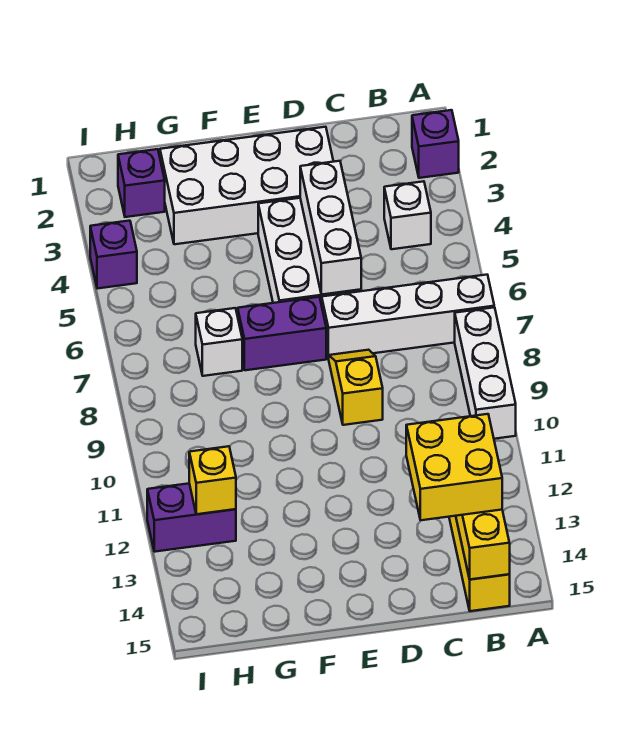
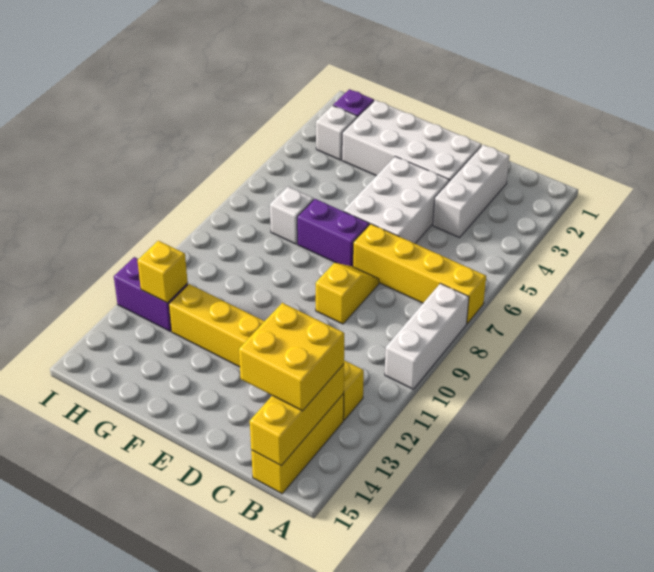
purple 1x1 brick [412,110,459,178] -> none
white 1x4 brick [322,275,494,359] -> yellow 1x4 brick [353,224,486,324]
white 1x1 brick [384,181,431,249] -> white 1x1 brick moved to [316,106,357,160]
none -> yellow 1x6 brick [169,284,364,420]
white 1x3 brick [300,161,361,295] -> white 1x3 brick moved to [433,145,509,238]
purple 1x1 brick [90,221,137,289] -> none

